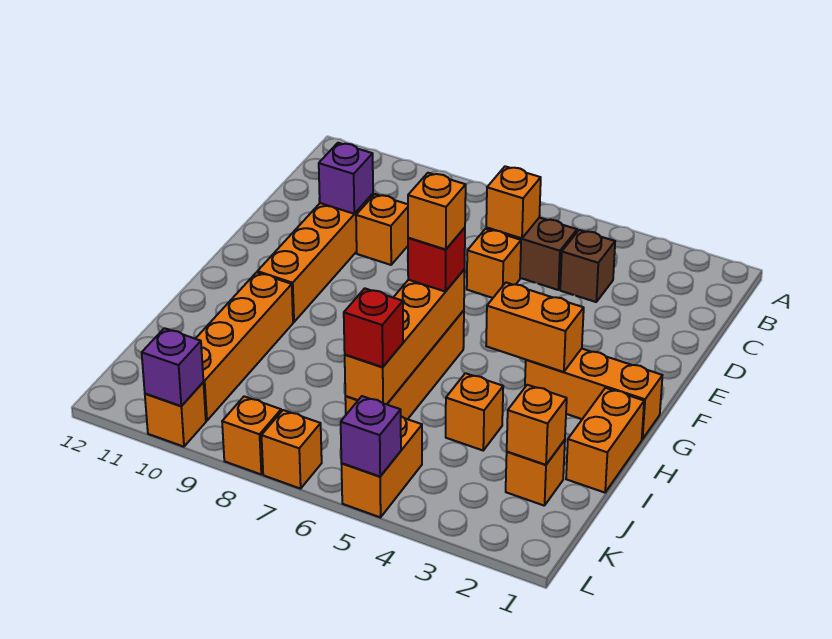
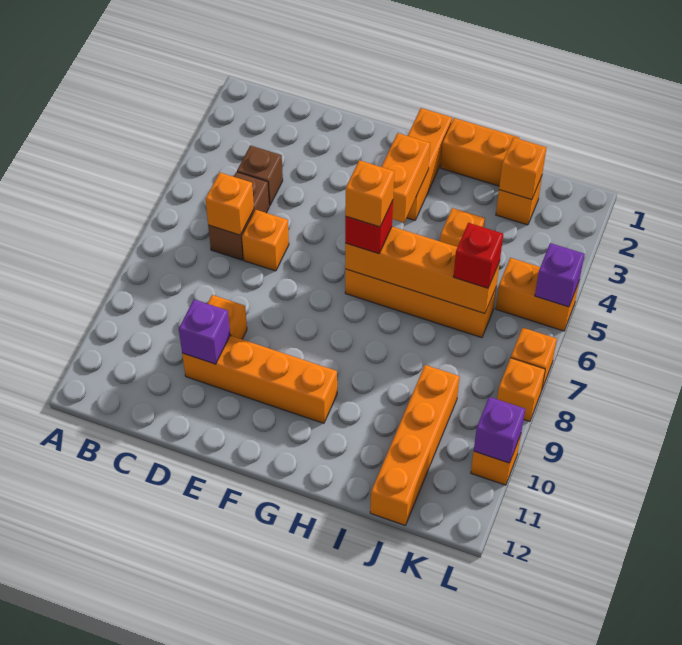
orange 1x4 brick [196,272,293,421] -> orange 1x4 brick turned to [370,365,460,525]

